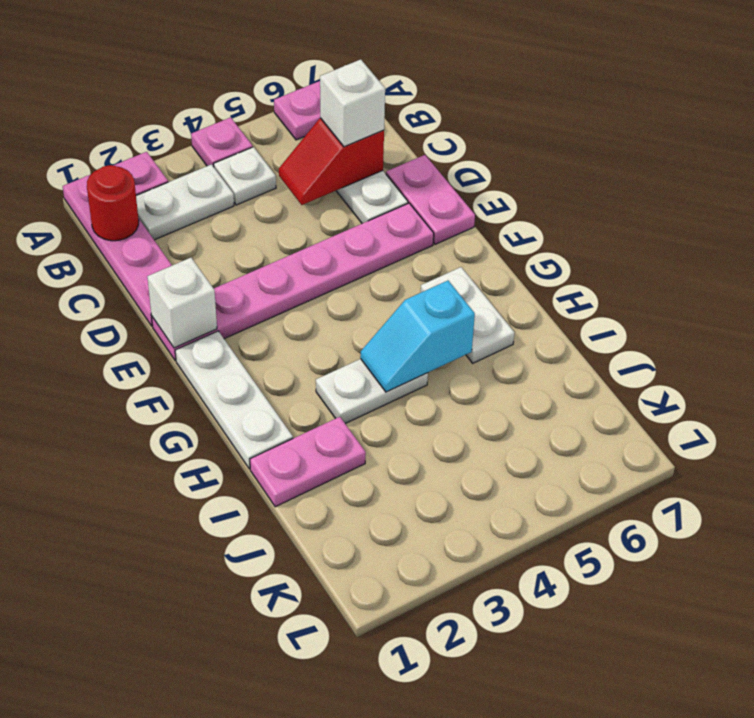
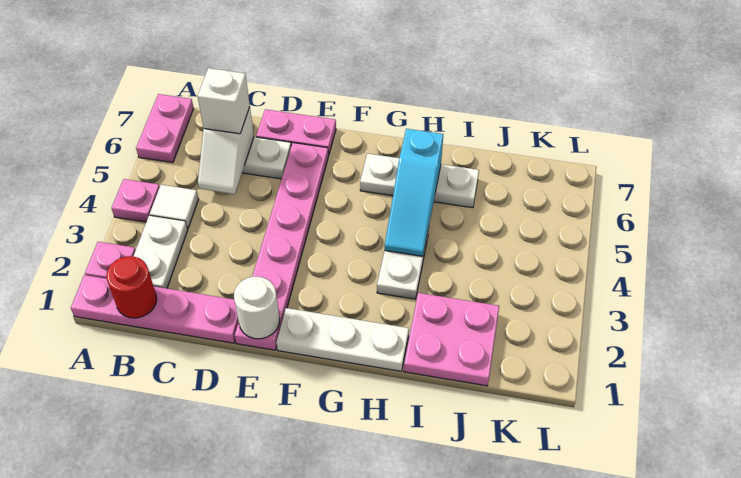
white 1x1 plate [214,147,276,205] -> white 1x1 tile [150,185,199,229]
red 1x2 slope [279,118,384,205] -> white 1x2 slope [198,107,254,194]
white 1x1 brick [147,258,217,348] -> white 1x1 round brick [234,277,280,339]
white 1x2 plate [421,267,514,363] -> white 1x3 plate [360,153,479,208]
cyan 1x2 slope [360,281,475,392] -> cyan 1x3 slope [385,129,443,256]
pink 1x2 plate [250,417,366,507] -> pink 2x2 plate [404,293,499,386]

